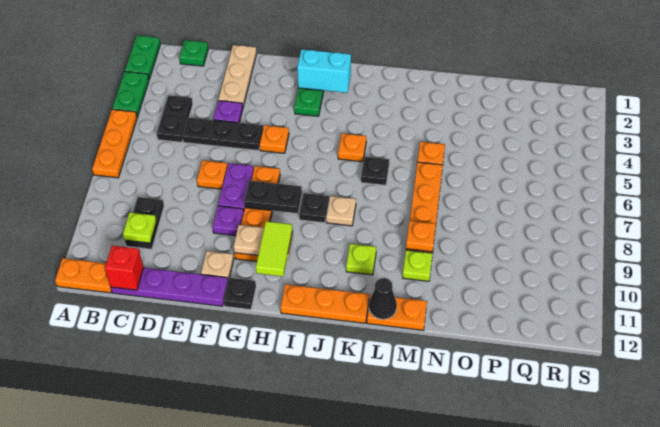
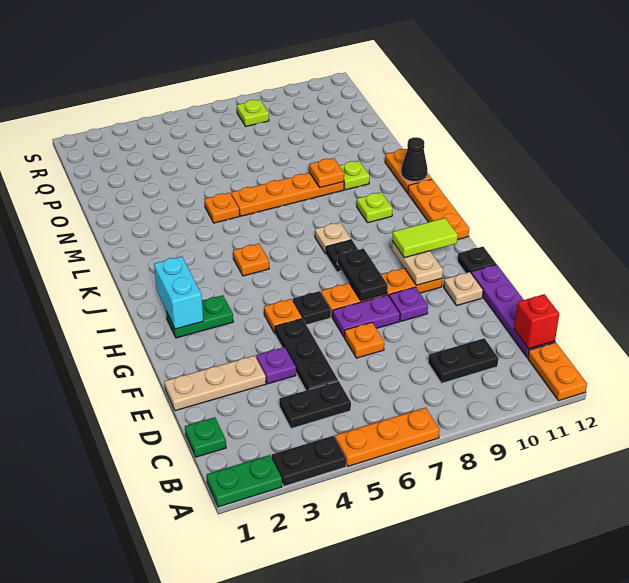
green 1x2 plate [112,72,149,117] -> black 1x2 plate [272,436,346,486]
lime 1x1 plate [123,213,157,243] -> lime 1x1 plate moved to [237,100,269,126]
black 1x1 plate [361,157,389,185] -> black 1x1 plate moved to [293,291,331,325]

